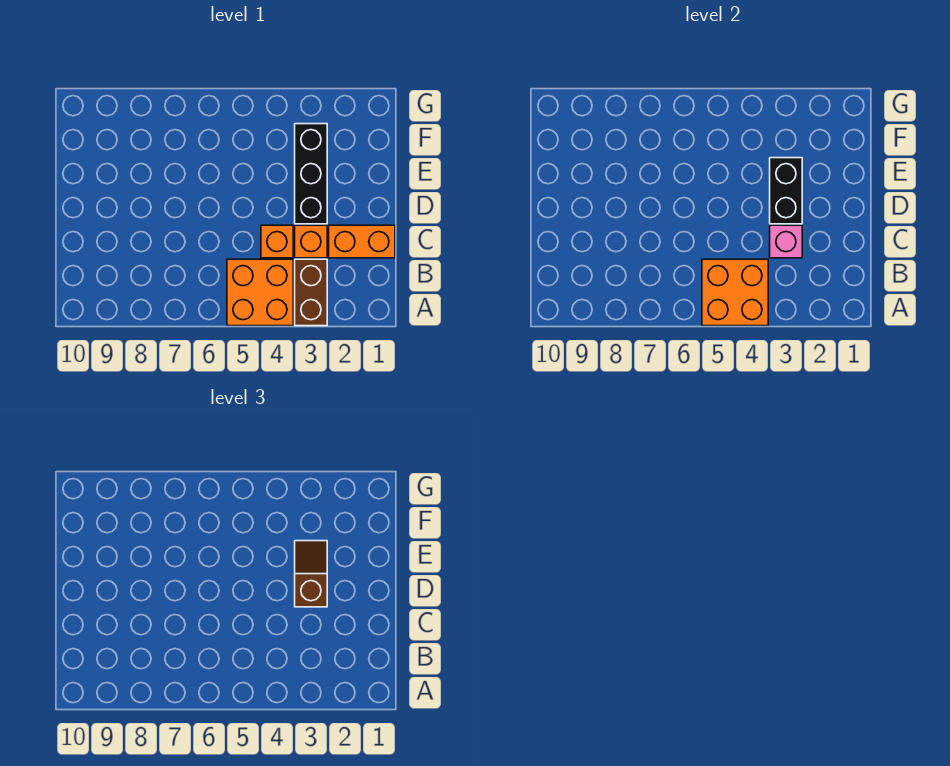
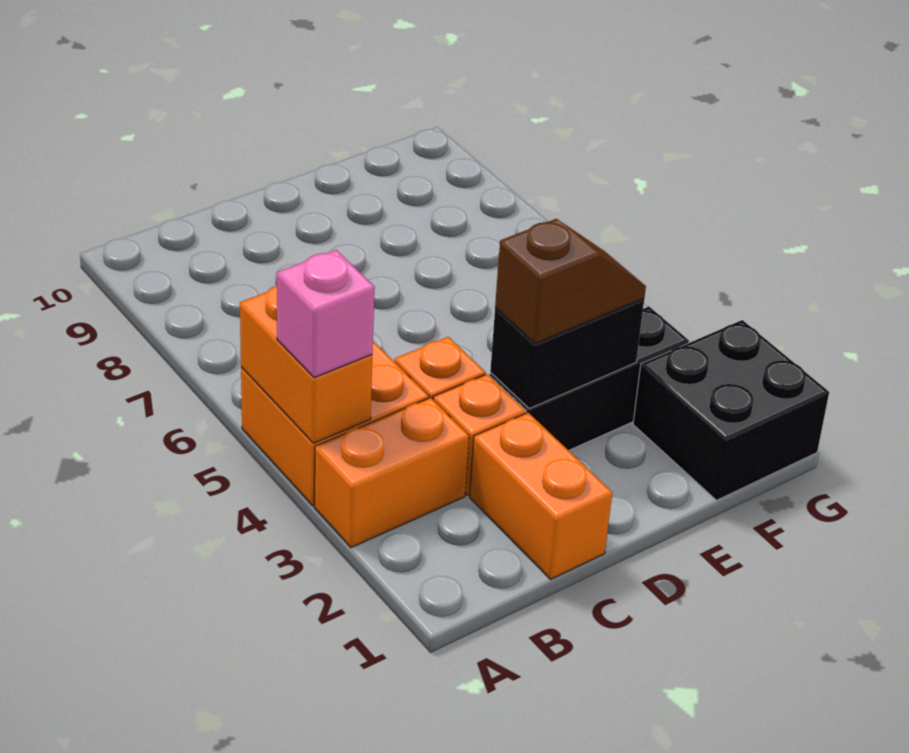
brown 1x2 brick [295,259,327,326] -> orange 1x2 brick [314,398,469,548]
orange 2x2 brick [702,259,768,326] -> orange 1x2 brick [240,286,372,443]
pink 1x1 brick [770,225,802,258] -> pink 1x1 brick moved to [277,250,375,378]
none -> black 2x2 brick [633,320,829,500]

